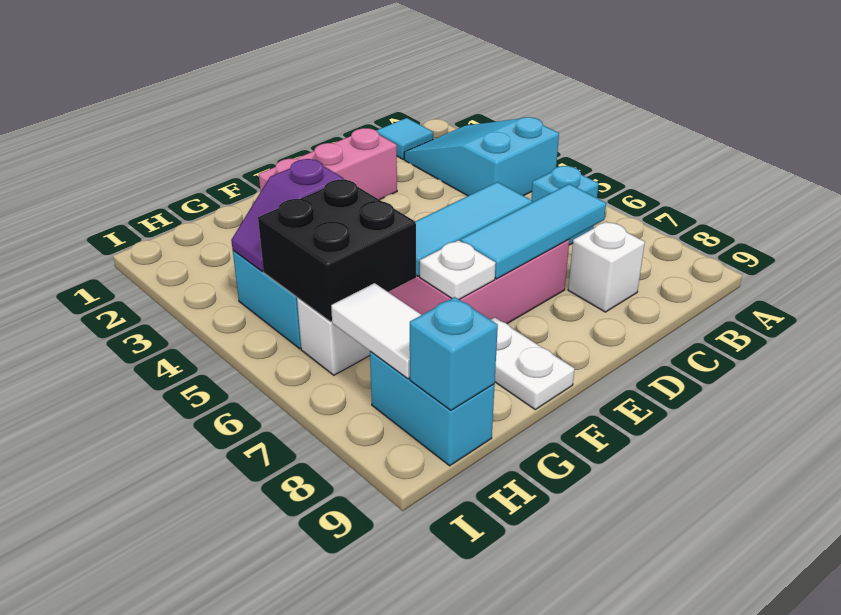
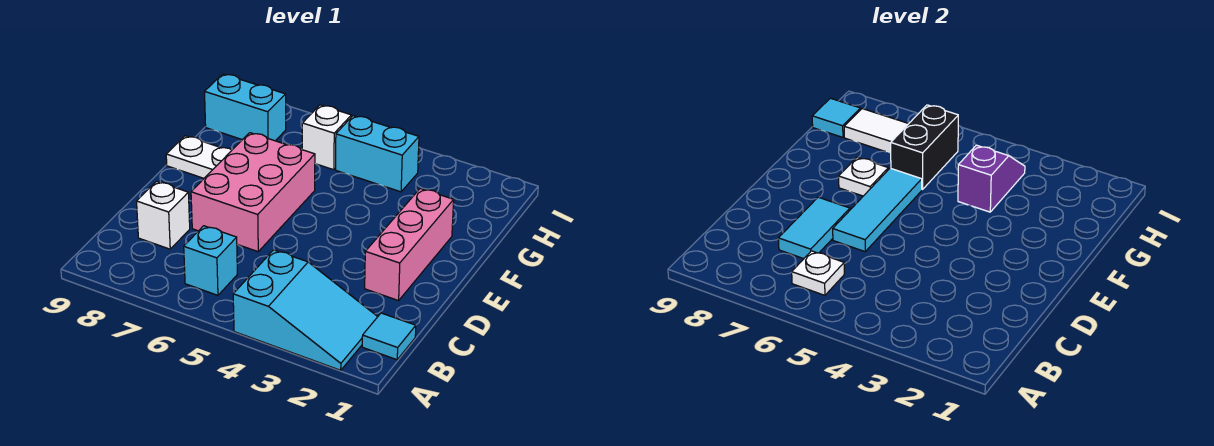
none -> white 1x1 plate [792,251,844,295]
cyan 1x3 tile [460,184,606,279] -> cyan 1x2 tile [778,197,850,259]
black 2x2 brick [258,179,416,322] -> black 1x2 brick [891,105,958,190]
cyan 1x1 brick [410,297,498,410] -> cyan 1x1 tile [812,98,861,137]

